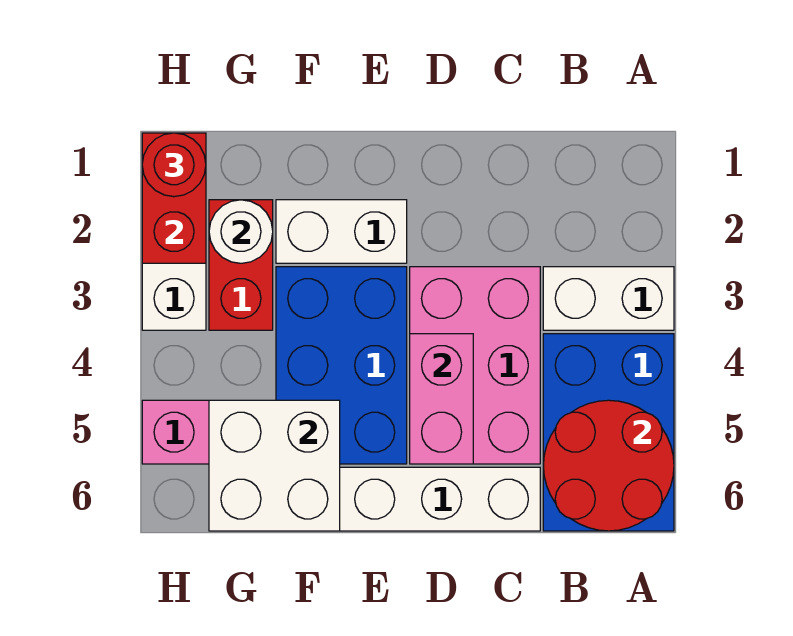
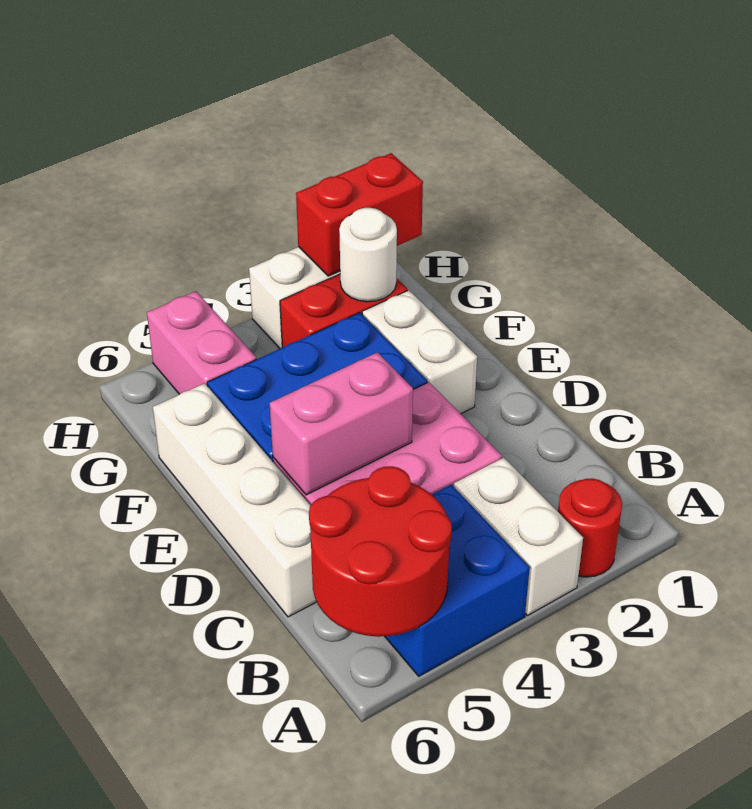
blue 2x3 brick [543,334,674,531] -> blue 2x2 brick [385,485,530,676]
white 2x2 brick [209,400,340,531] -> none
red 1x1 round brick [142,133,206,197] -> red 1x1 round brick moved to [558,478,622,577]

